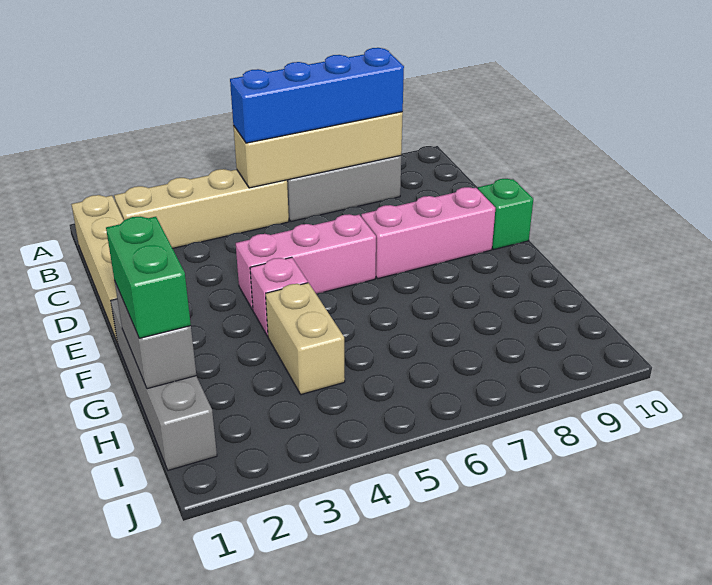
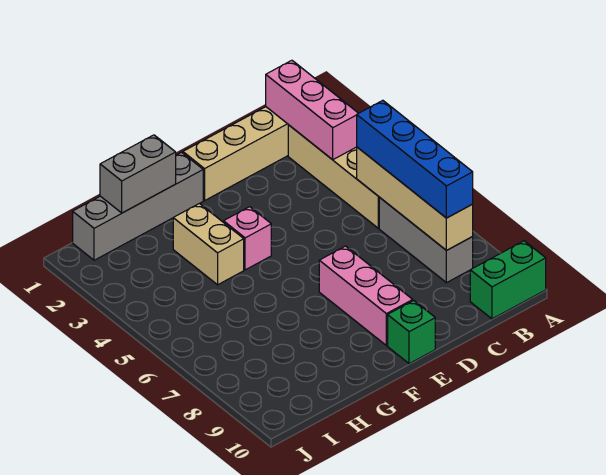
pink 1x3 brick [236,214,376,310] -> pink 1x3 brick moved to [266,60,358,160]
green 1x2 brick [106,216,191,338] -> green 1x2 brick moved to [470,241,546,319]
tan 1x2 brick [266,283,345,394] -> tan 1x2 brick turned to [173,203,244,285]

